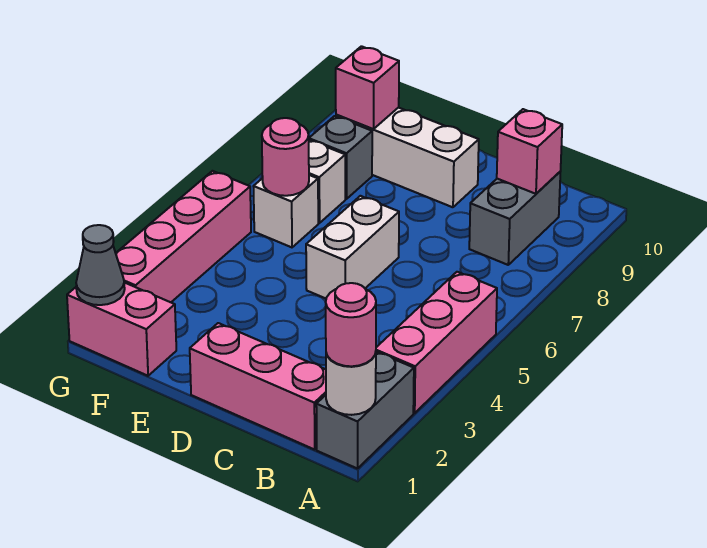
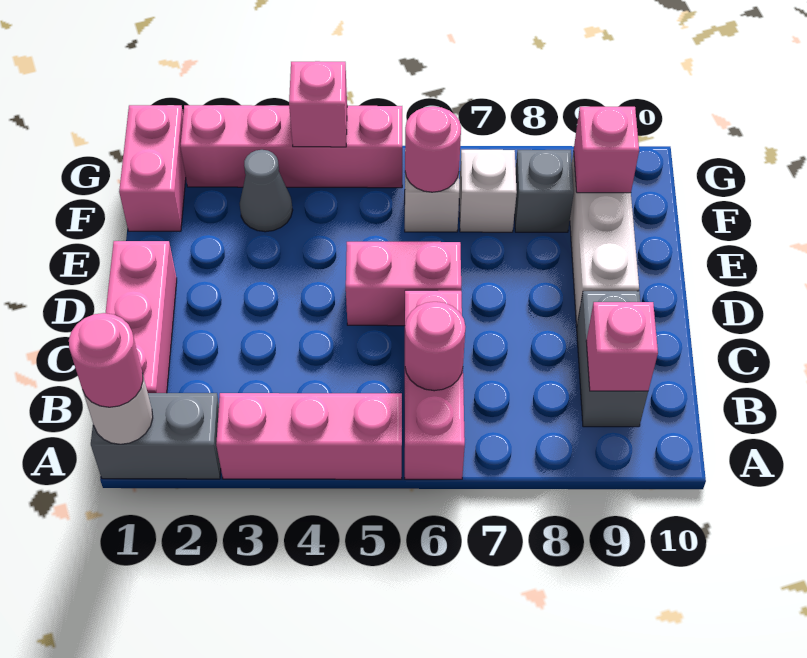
none -> pink 1x3 brick [405,290,465,479]
none -> pink 1x1 round brick [405,302,465,391]
grey 1x2 brick [469,172,560,265] -> grey 1x2 brick turned to [577,291,648,427]
white 1x2 brick [306,196,399,298] -> pink 1x2 brick [346,242,461,326]
grey 1x1 cone [76,225,125,305] -> grey 1x1 cone moved to [240,150,293,232]
none -> pink 1x1 brick [289,61,347,147]

